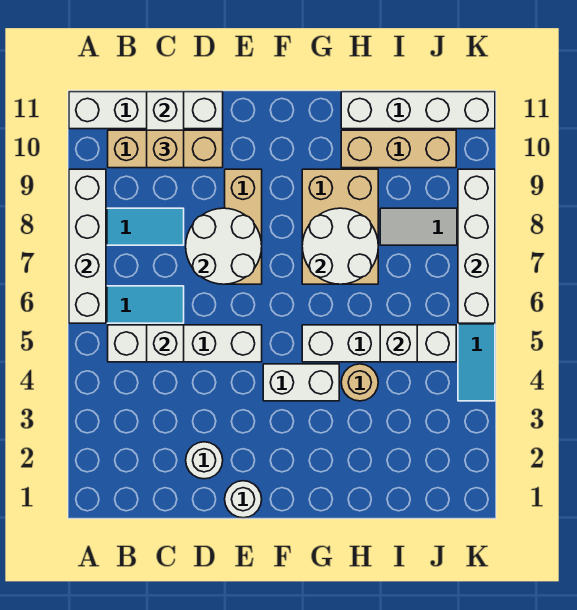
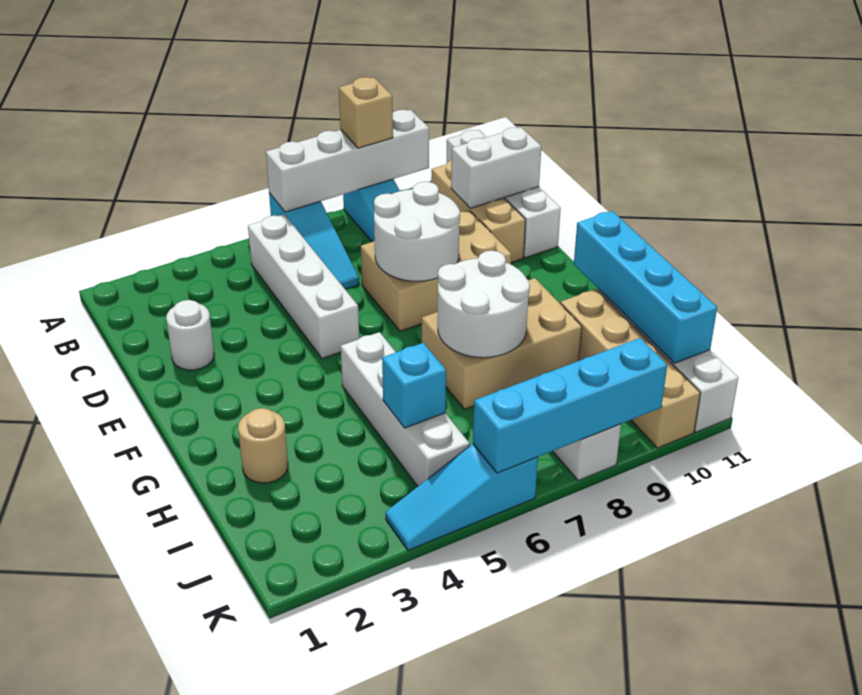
white 1x1 brick [147,325,184,362] -> none
tan 1x1 brick [147,130,184,168] -> tan 1x1 brick moved to [339,77,393,148]
white 1x1 round brick [225,481,262,518] -> none
tan 1x3 brick [225,169,262,284] -> tan 2x3 brick [361,211,511,331]
white 1x2 brick [263,364,339,401] -> none
none -> cyan 1x4 brick [574,211,717,363]
tan 1x1 round brick [341,364,378,401] -> tan 1x1 round brick moved to [238,408,288,483]
tan 1x3 brick [341,130,456,168] -> tan 1x4 brick [560,289,700,448]
white 1x1 brick [380,325,417,362] -> cyan 1x1 brick [382,343,446,428]
white 1x4 brick [458,169,495,323] -> cyan 1x4 brick [473,338,667,473]

